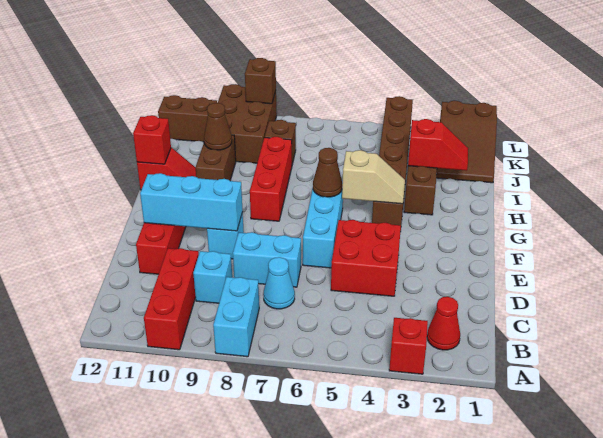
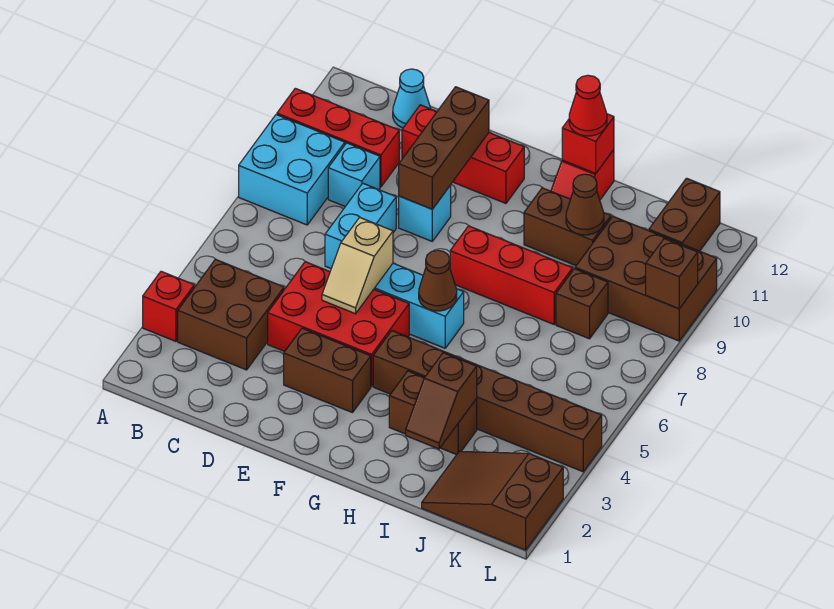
cyan 1x2 brick [213,277,259,357] -> cyan 2x2 brick [239,115,345,225]
red 1x1 cone [427,297,460,350] -> red 1x1 cone moved to [569,75,607,136]
none -> brown 2x2 brick [178,259,284,370]
cyan 1x1 cone [263,257,295,309] -> cyan 1x1 cone moved to [393,69,431,128]
red 2x2 brick [331,220,401,296] -> red 2x3 brick [268,262,409,386]
none -> brown 1x2 brick [284,328,371,413]
cyan 1x3 brick [140,173,243,231] -> brown 1x3 brick [399,87,489,209]
tan 1x2 slope [342,150,405,204] -> tan 1x2 slope moved to [322,217,393,314]
red 1x2 slope [408,119,468,171] -> brown 1x2 slope [406,353,477,449]

